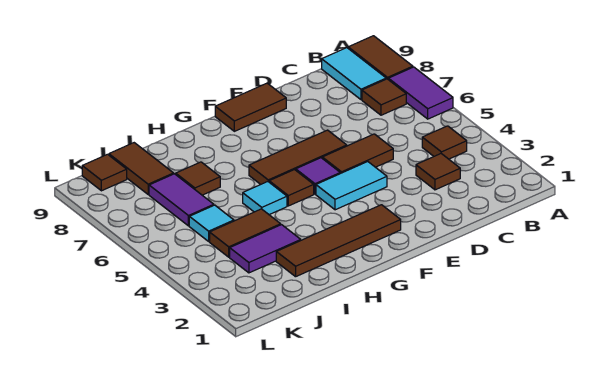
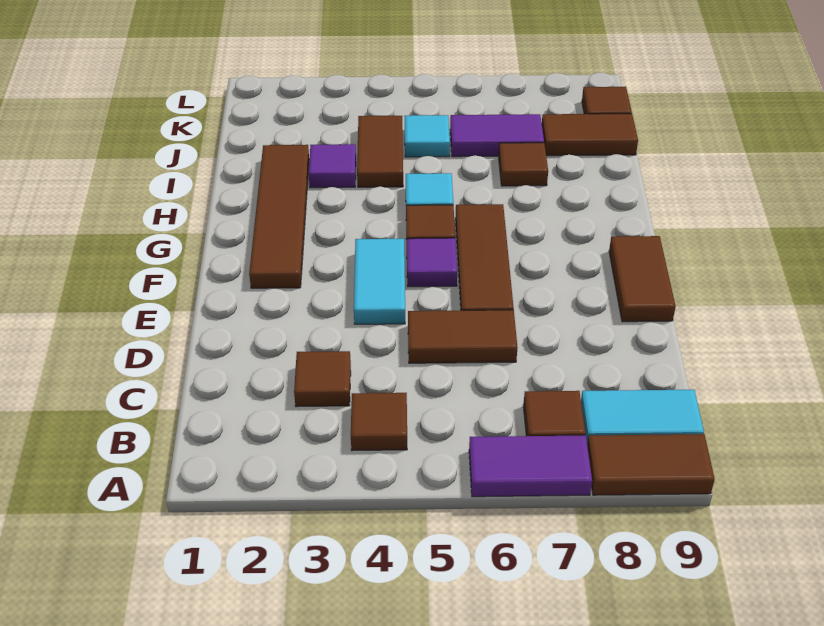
brown 1x2 tile [322,134,393,173] -> brown 1x2 tile turned to [408,310,518,363]
purple 1x2 tile [230,225,301,273] -> purple 1x1 tile [309,144,356,188]

